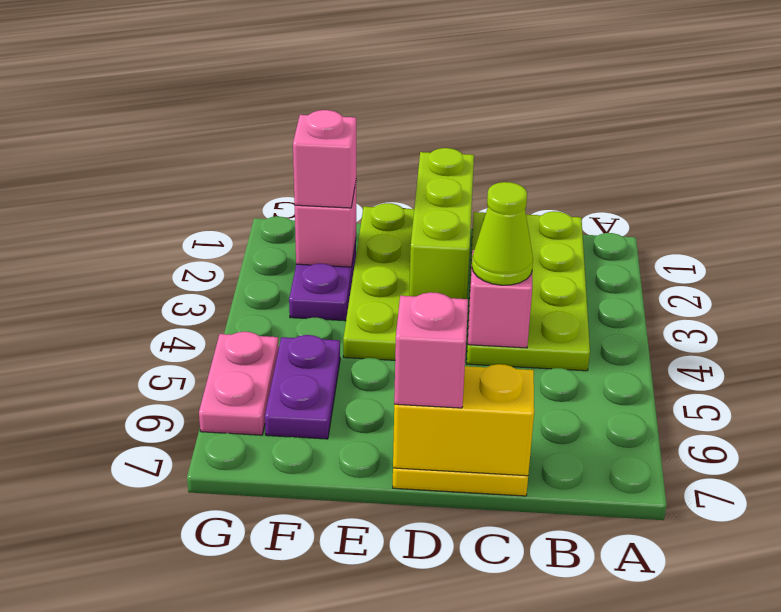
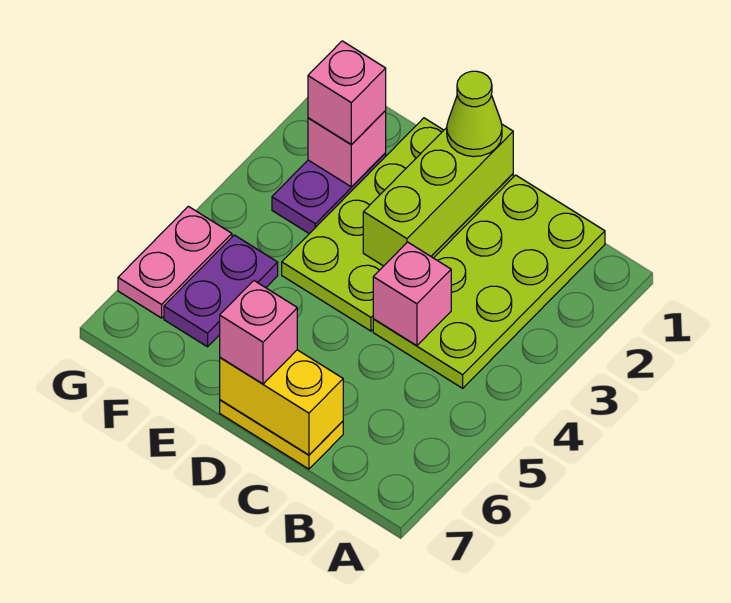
lime 1x1 cone [472,182,533,285] -> lime 1x1 cone moved to [447,71,502,157]

